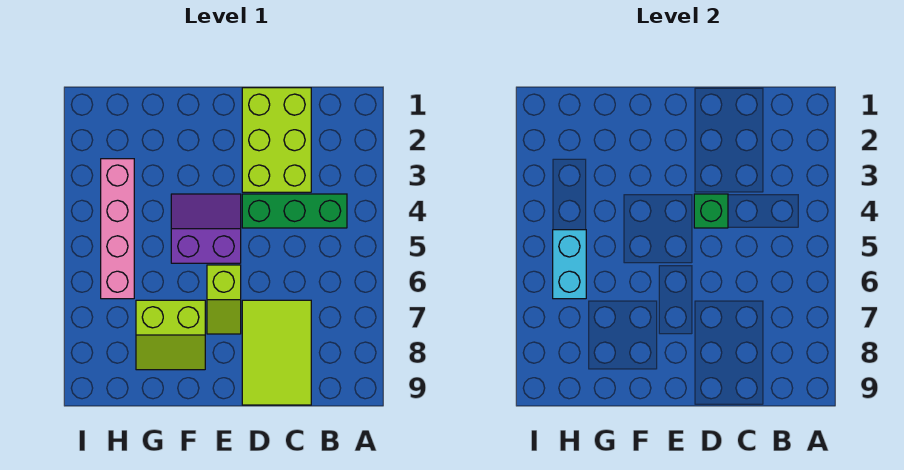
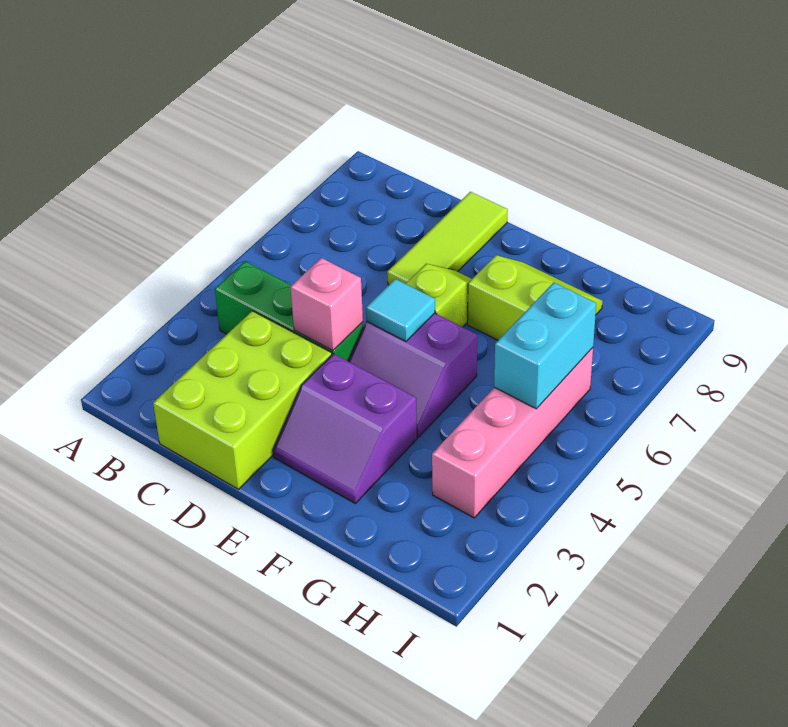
lime 2x3 tile [242,300,311,405] -> lime 1x3 tile [387,192,508,285]
green 1x1 brick [694,194,728,228] -> pink 1x1 brick [290,258,363,350]
none -> purple 2x2 slope [273,354,417,503]
none -> cyan 1x1 tile [366,279,435,341]

